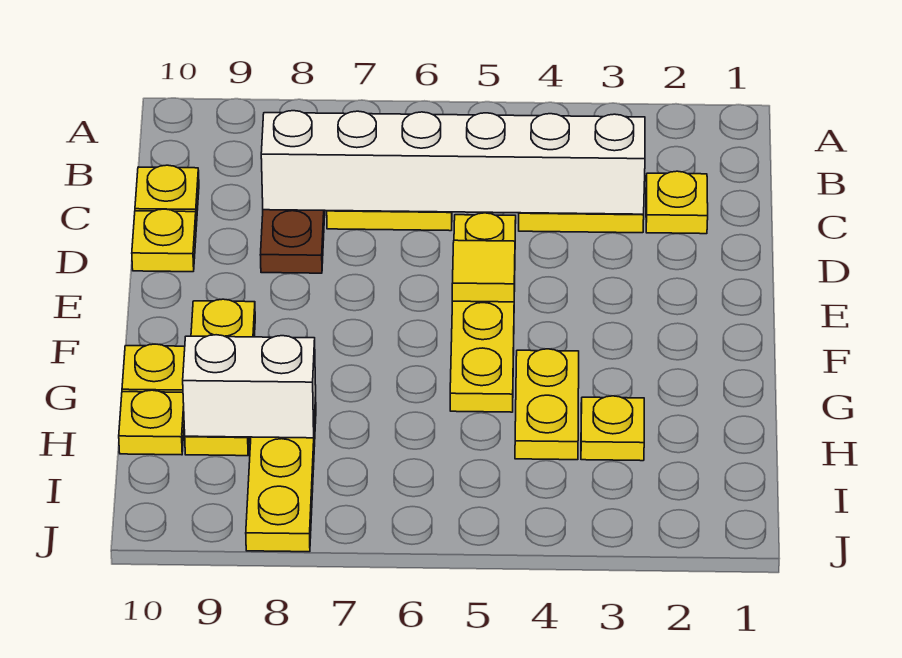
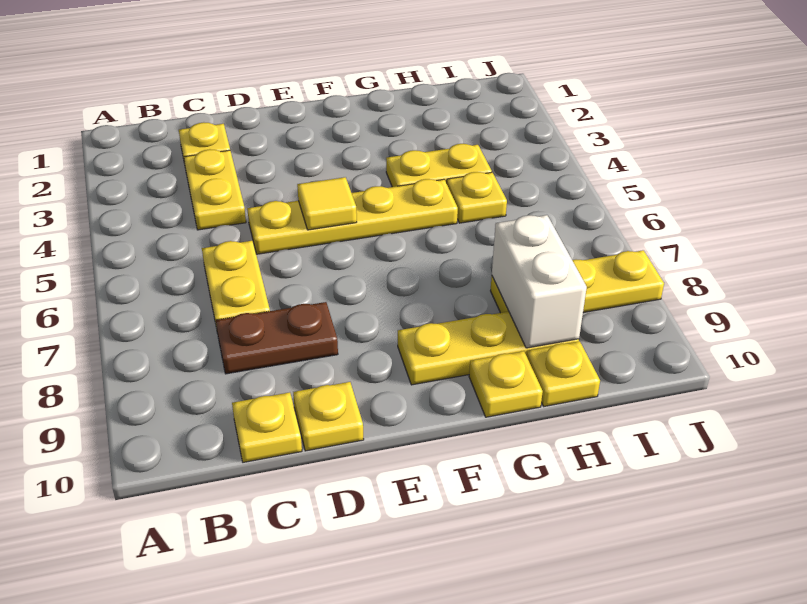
white 1x6 brick [261,111,645,214] -> none
yellow 1x1 plate [581,396,644,461] -> yellow 1x1 plate moved to [447,172,507,223]

